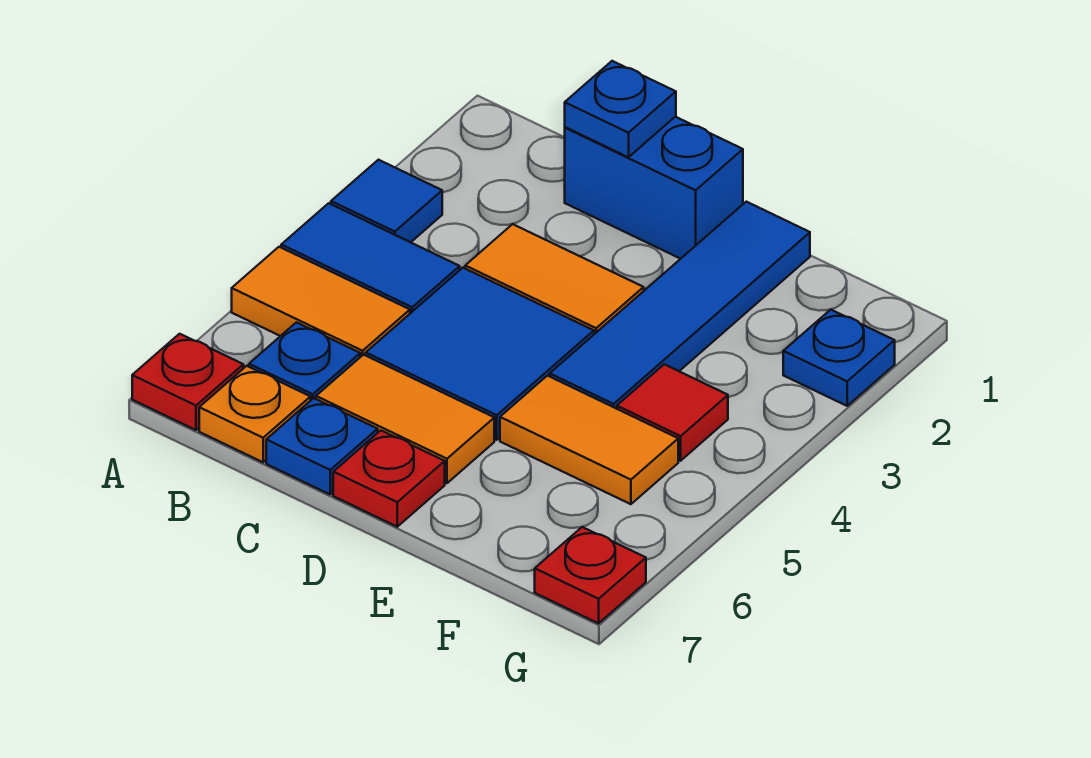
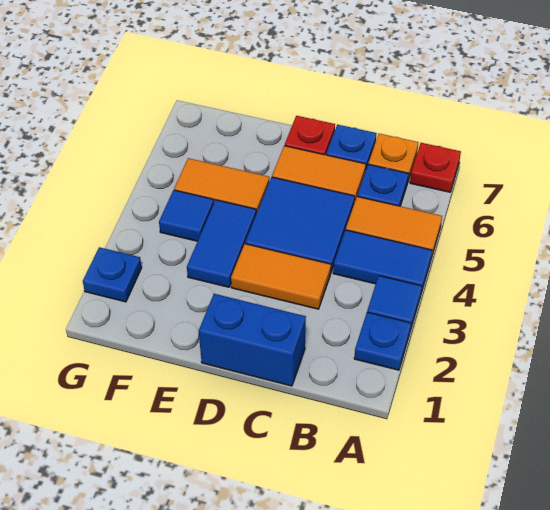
blue 1x1 plate [565,61,676,157] -> blue 1x1 plate moved to [354,312,411,370]
blue 1x4 tile [550,202,810,409] -> blue 1x2 tile [187,200,256,287]
red 1x1 tile [617,364,728,461] -> blue 1x1 tile [159,190,214,241]
red 1x1 plate [535,527,646,623] -> none

